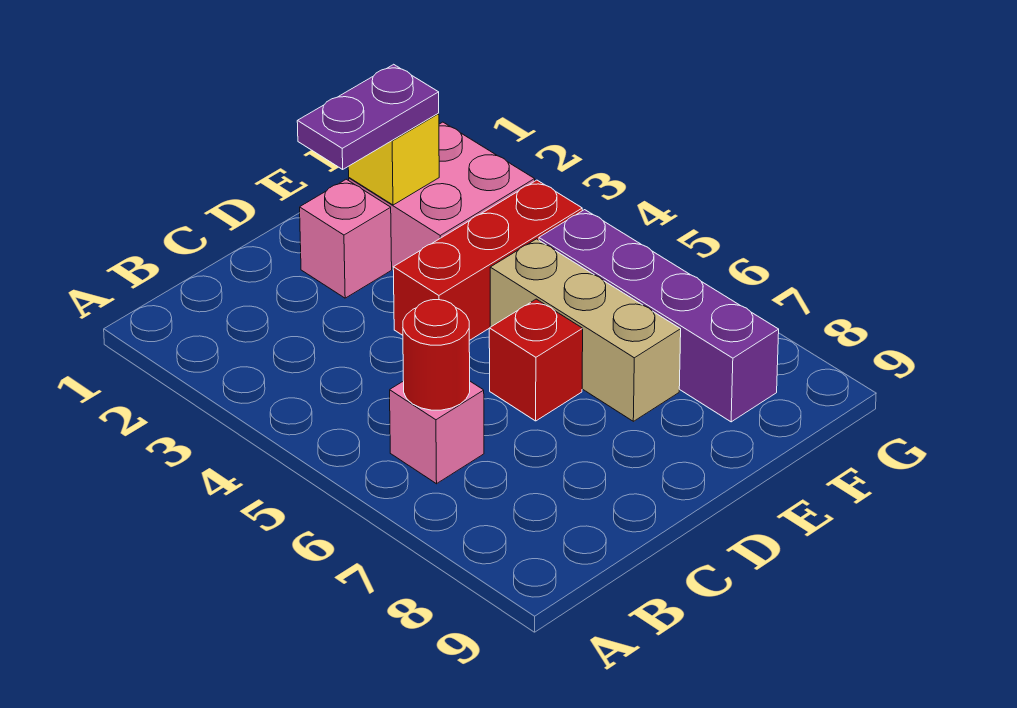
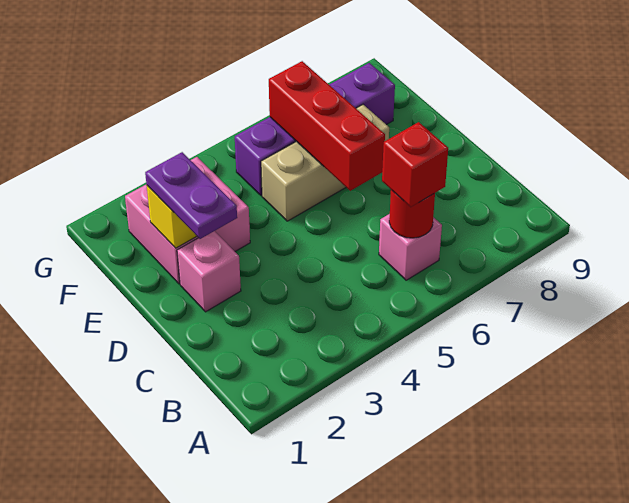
red 1x3 brick [393,180,582,341] -> red 1x3 brick moved to [269,61,385,191]
red 1x1 brick [489,299,583,421] -> red 1x1 brick moved to [382,122,448,207]

